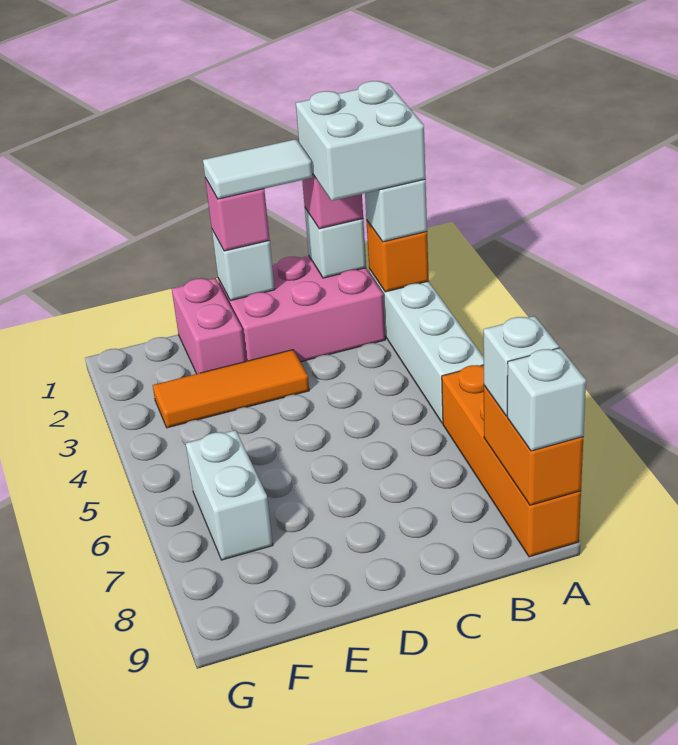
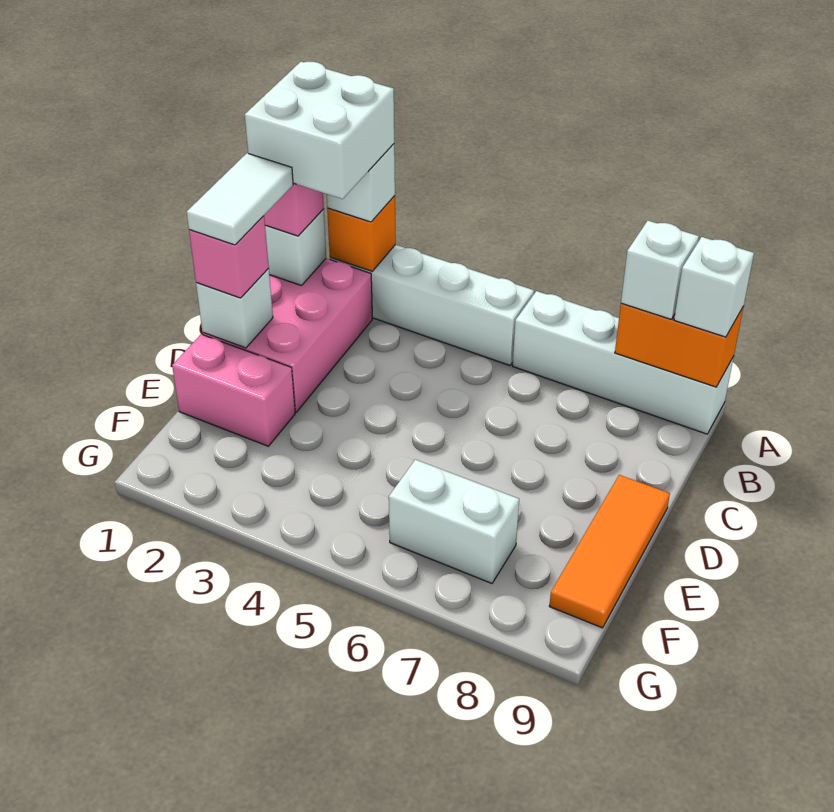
orange 1x4 brick [442,365,581,557] -> white 1x4 brick [513,291,734,434]
orange 1x3 tile [153,350,309,428] -> orange 1x3 tile moved to [549,475,670,628]

